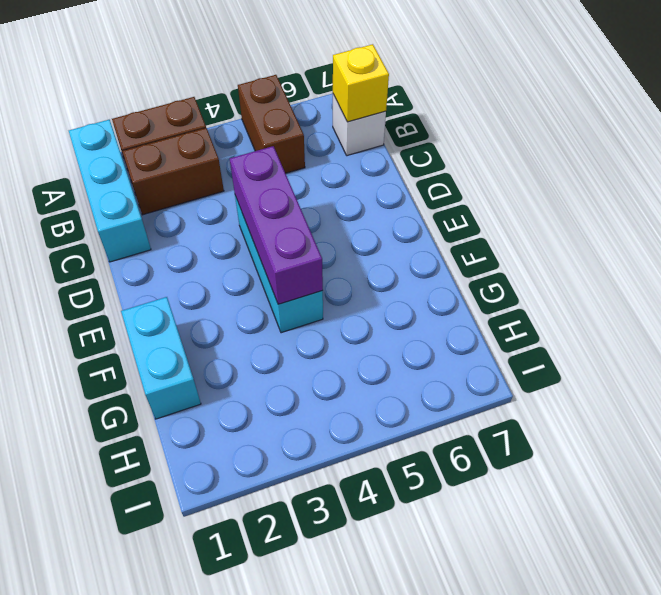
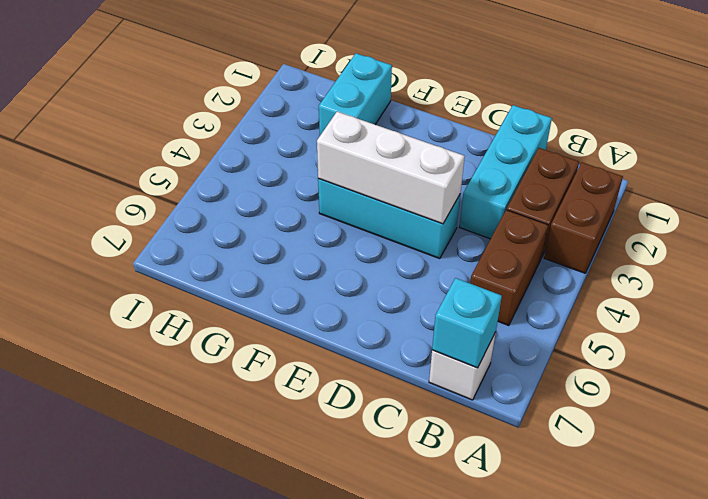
cyan 1x3 brick [69,120,151,262] -> cyan 1x3 brick turned to [460,105,552,239]
brown 1x2 brick [238,75,305,173] -> brown 1x2 brick turned to [470,210,548,326]
yellow 1x1 brick [333,44,389,122] -> cyan 1x1 brick [432,278,502,368]
purple 1x3 brick [230,146,323,304] -> white 1x3 brick [317,112,465,224]
cyan 1x2 brick [121,297,201,419] -> cyan 1x2 brick turned to [319,53,392,135]

